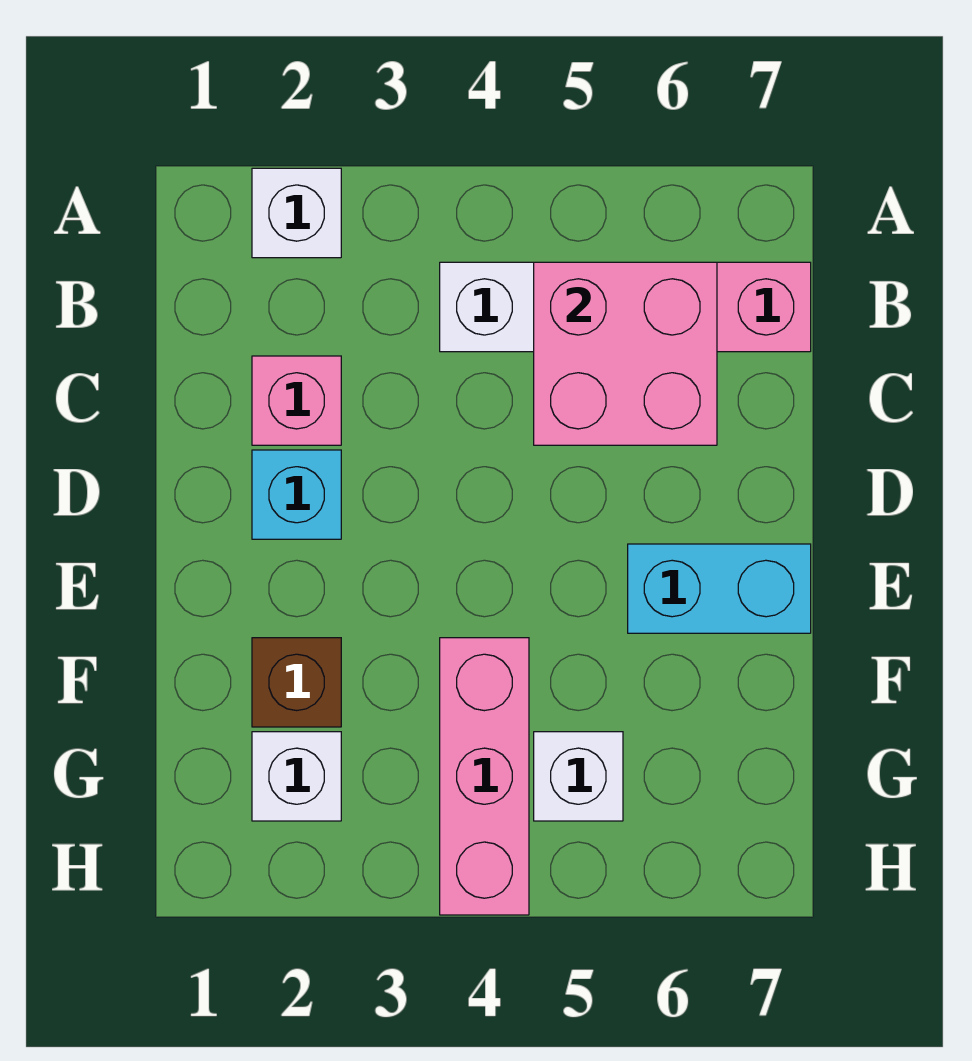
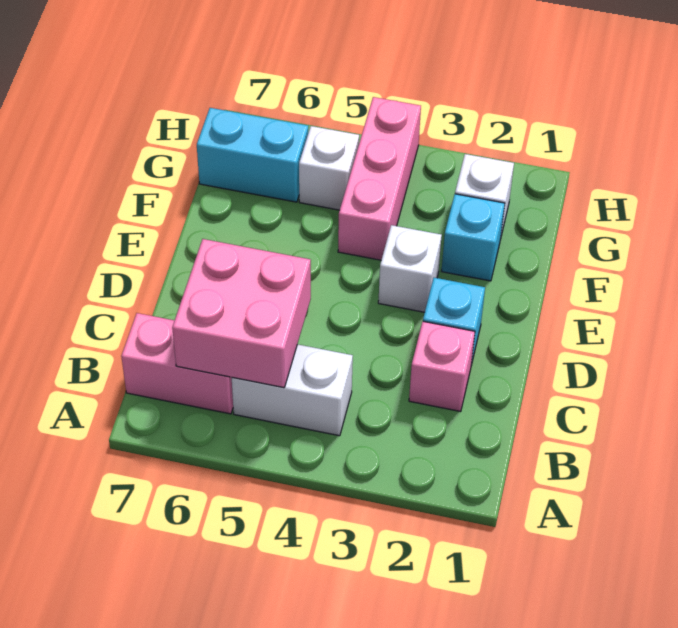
white 1x1 brick [252,168,341,258] -> white 1x1 brick moved to [378,225,442,312]
cyan 1x2 brick [628,544,811,633] -> cyan 1x2 brick moved to [197,108,308,202]
brown 1x1 brick [252,638,341,727] -> cyan 1x1 brick [442,194,505,281]

